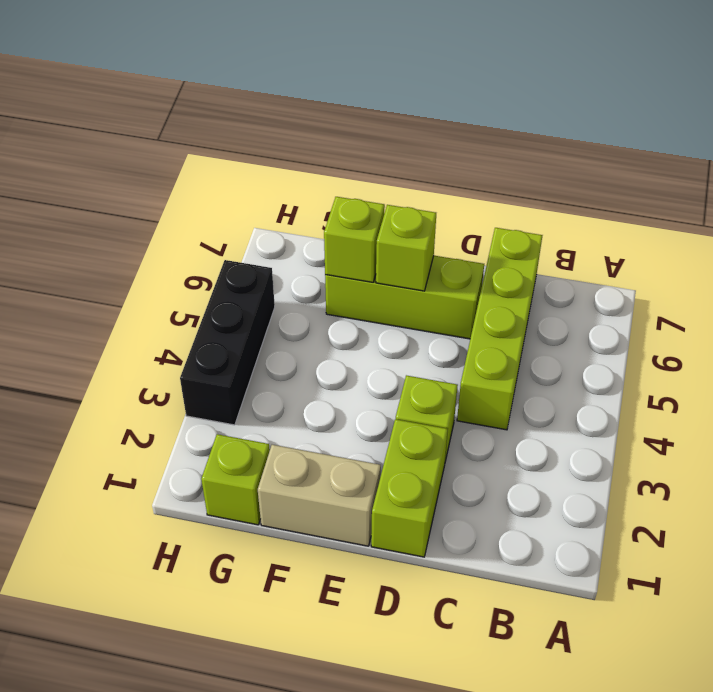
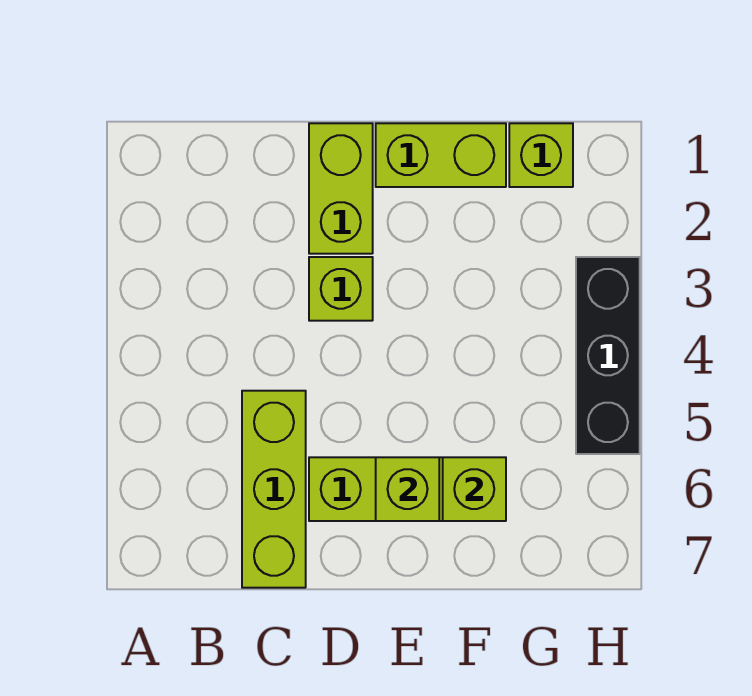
lime 1x4 brick [457,228,543,430] -> lime 1x3 brick [242,391,306,588]
tan 1x2 brick [258,445,381,546] -> lime 1x2 brick [376,123,506,187]

